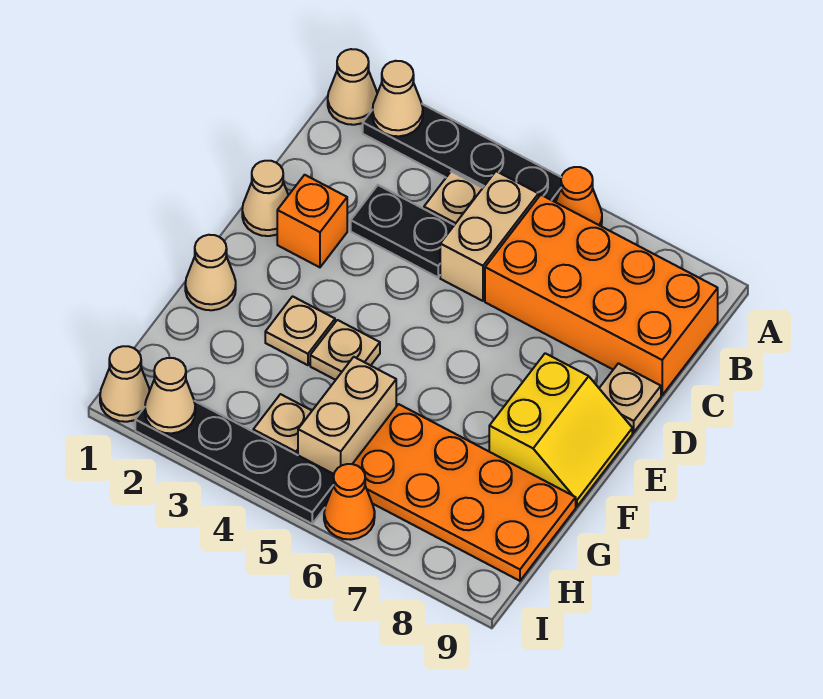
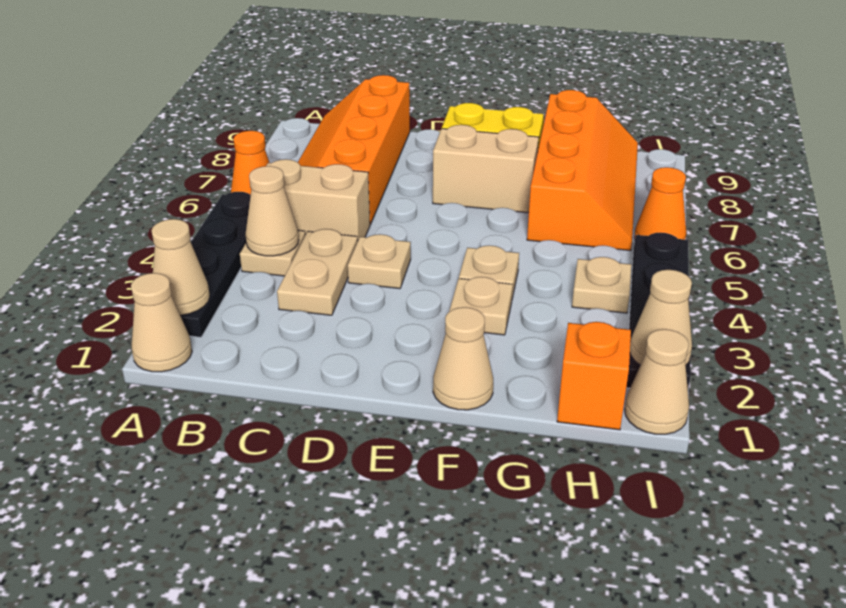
orange 2x4 brick [485,195,718,395] -> orange 2x4 slope [298,75,410,224]
black 1x2 plate [351,185,454,277] -> tan 1x2 plate [277,229,358,315]
tan 1x1 cone [242,161,288,236] -> tan 1x1 cone moved to [245,166,299,256]
orange 1x1 brick [277,175,347,267] -> orange 1x1 brick moved to [557,322,631,430]
tan 1x1 plate [599,363,661,432] -> tan 1x1 plate moved to [348,234,411,289]
tan 1x2 brick [298,357,396,474] -> tan 1x2 brick moved to [433,125,539,213]
orange 2x4 plate [353,404,576,581] -> orange 2x4 slope [527,90,638,251]

